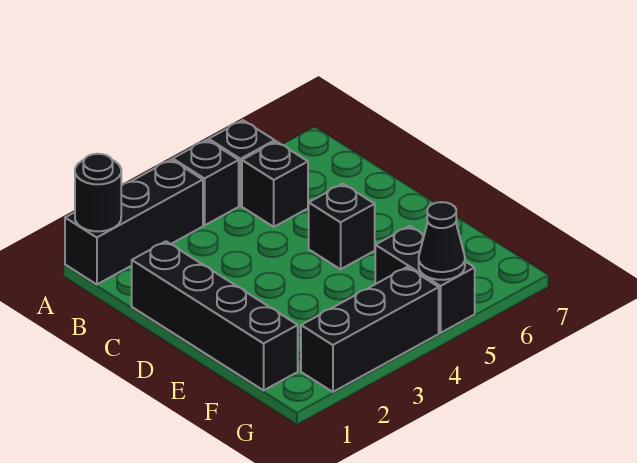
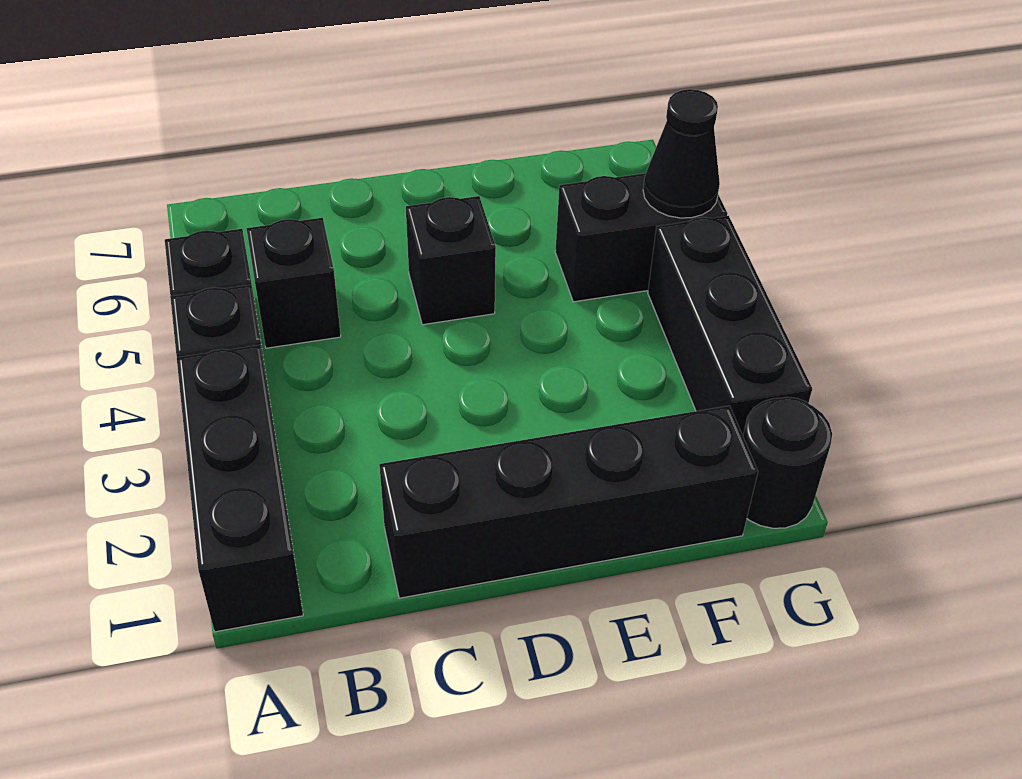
black 1x1 round brick [75,154,121,231] -> black 1x1 round brick moved to [743,397,832,528]

